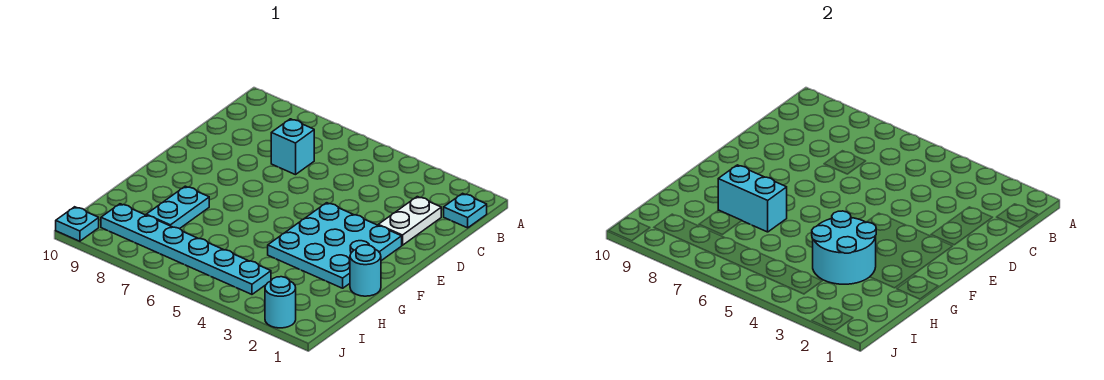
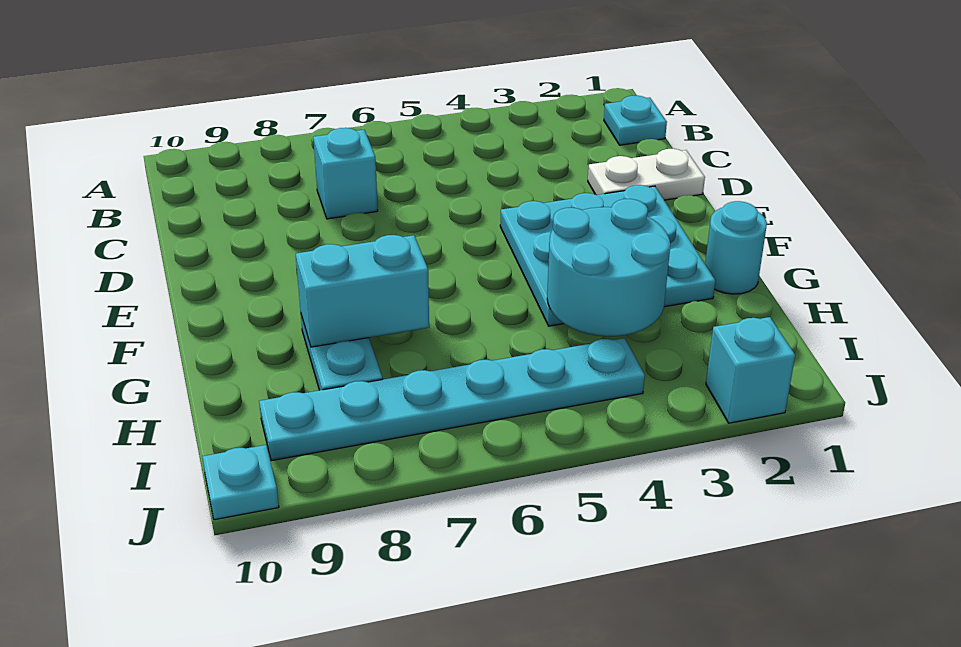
white 1x2 plate [378,197,441,245] -> white 1x2 plate turned to [588,149,705,200]
cyan 1x1 round brick [265,277,296,328] -> cyan 1x1 brick [706,317,795,423]

